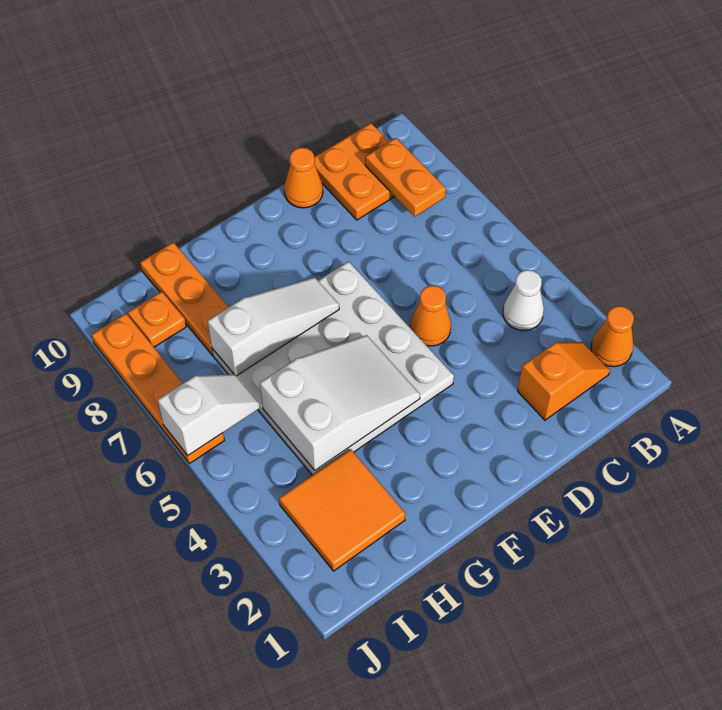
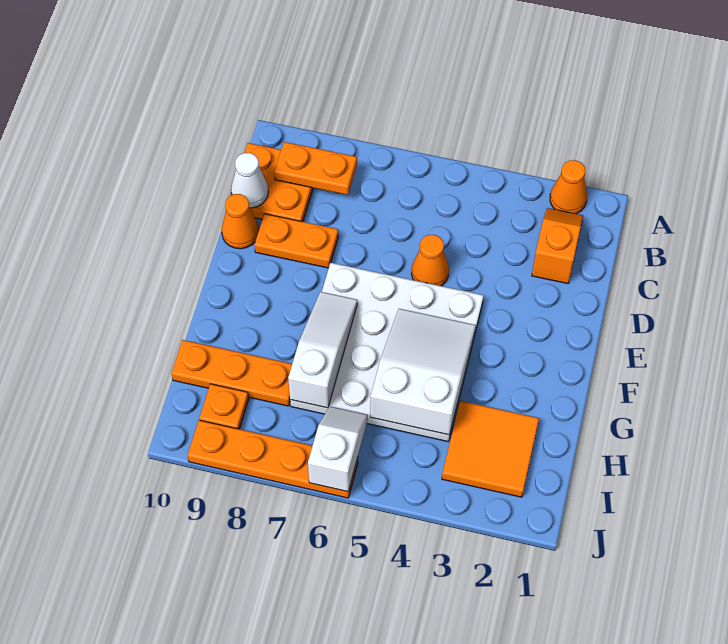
white 1x1 cone [503,270,544,331] -> white 1x1 cone moved to [231,153,268,208]
none -> orange 1x2 plate [255,214,338,268]

